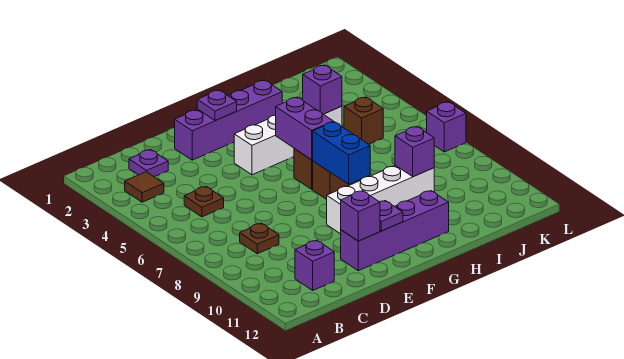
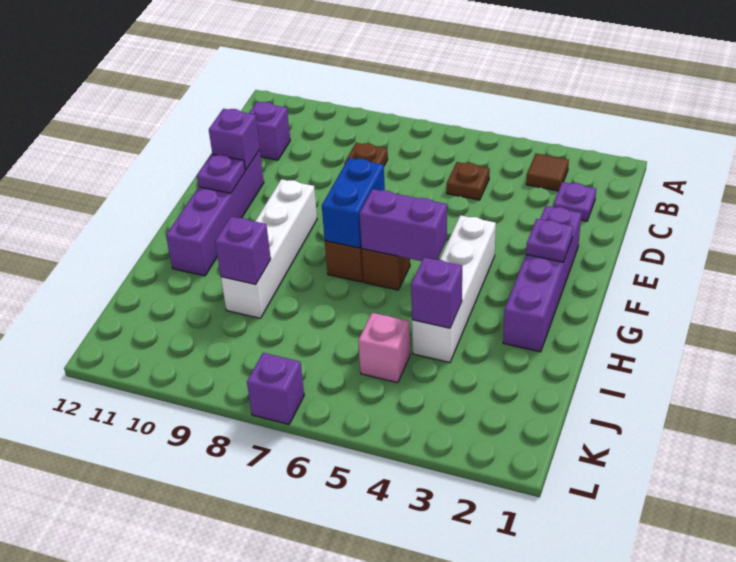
blue 1x2 brick [313,122,370,184] -> blue 1x2 brick turned to [322,158,385,248]
brown 1x1 brick [344,97,383,144] -> pink 1x1 brick [358,313,410,383]

